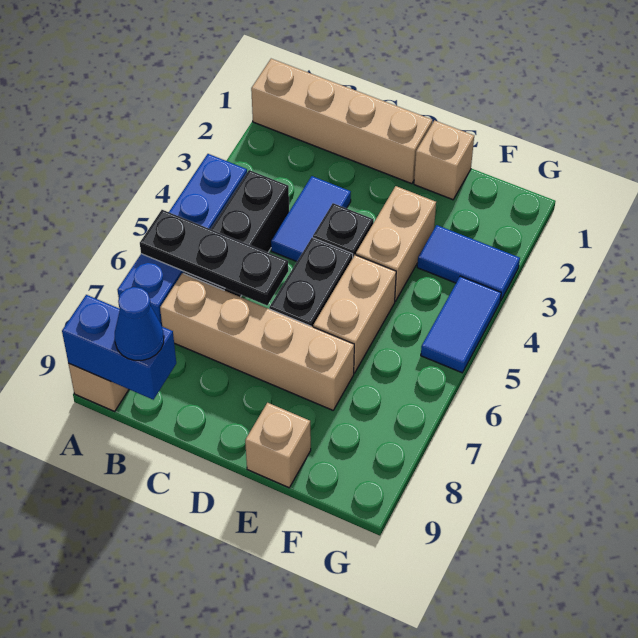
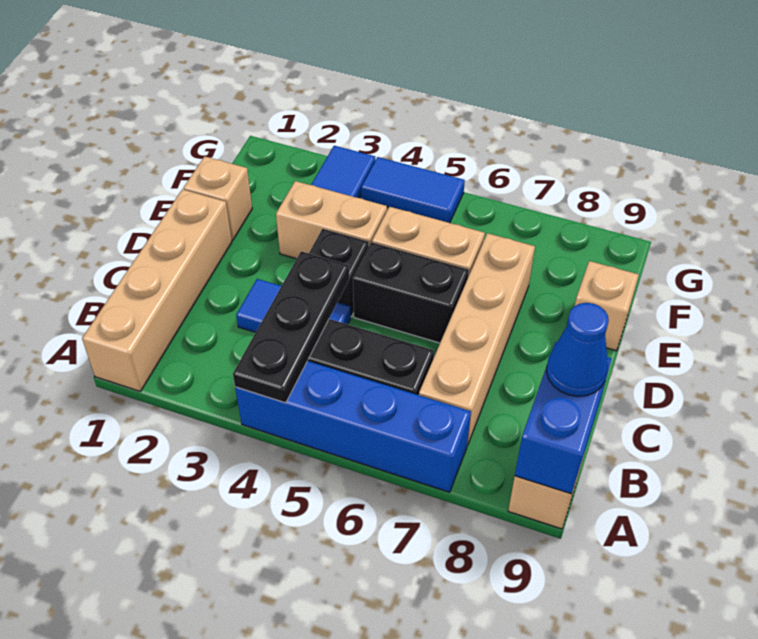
black 1x3 plate [140,210,288,305] -> black 1x3 plate moved to [233,251,349,403]

